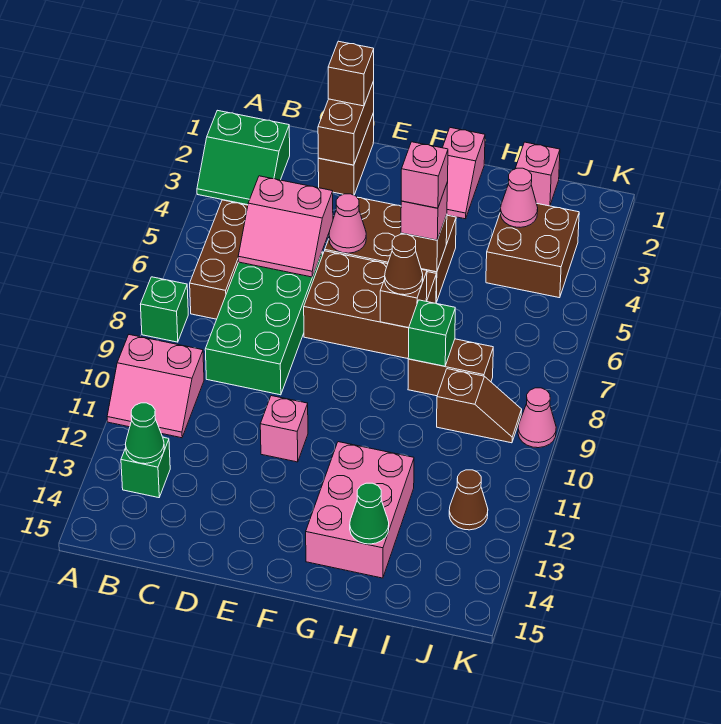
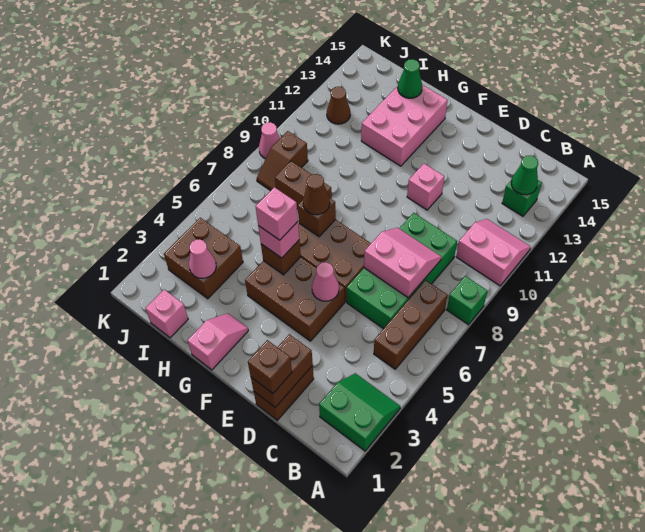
pink 2x2 slope [238,176,333,277] -> pink 2x2 slope moved to [364,228,441,298]
green 1x1 brick [408,300,455,366] -> none
brown 1x2 slope [437,369,522,443] -> brown 1x2 slope turned to [257,131,308,191]

